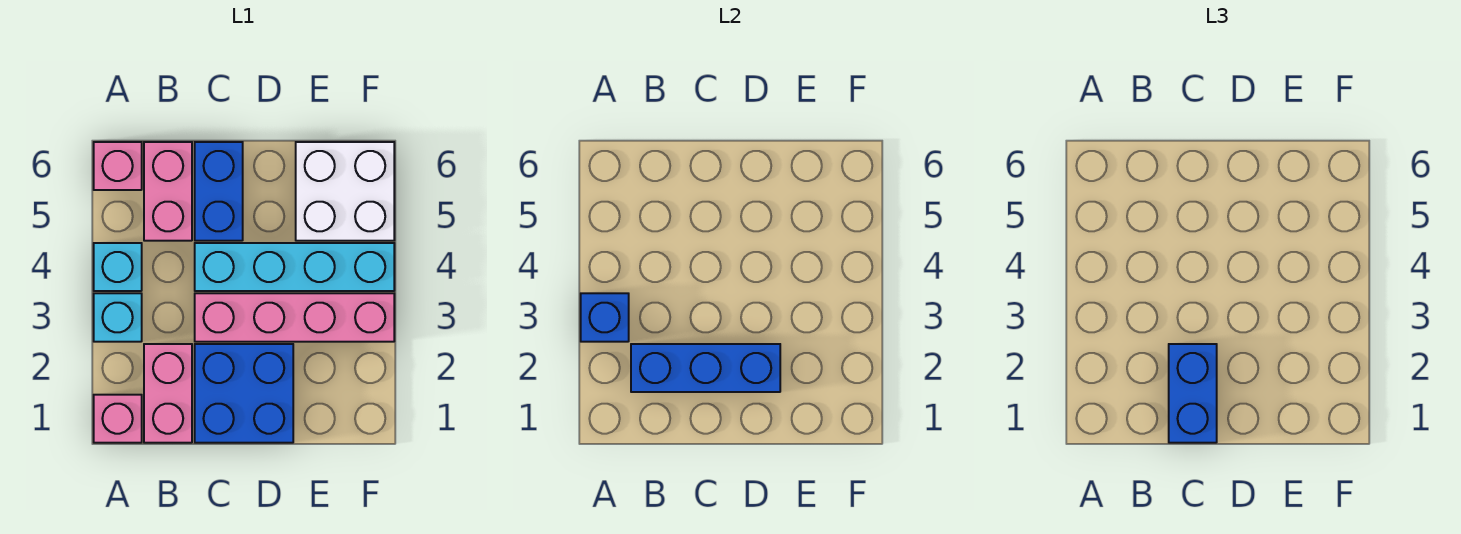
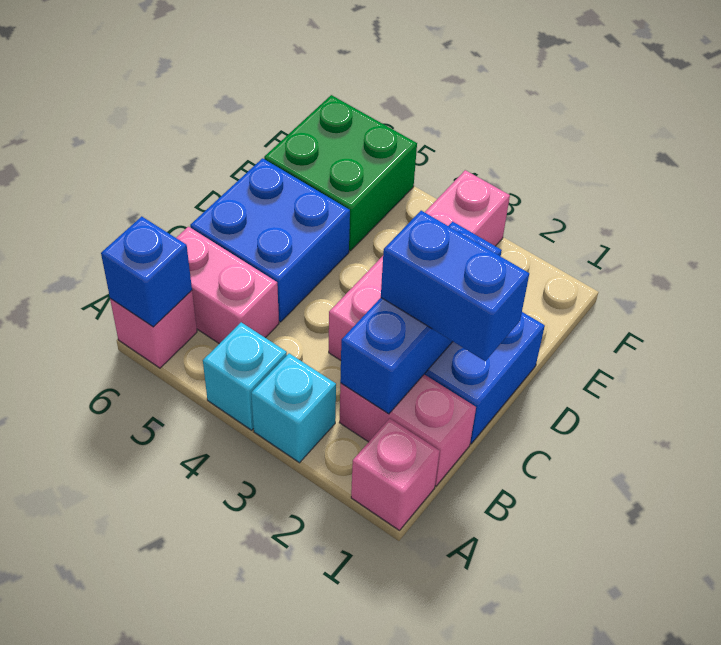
blue 1x1 brick [581,293,629,342] -> blue 1x1 brick moved to [101,216,192,327]
cyan 1x4 brick [195,243,394,291] -> none
blue 1x2 brick [195,142,243,241] -> blue 2x2 brick [190,158,350,322]
white 2x2 brick [296,142,394,241] -> green 2x2 brick [264,95,417,251]

